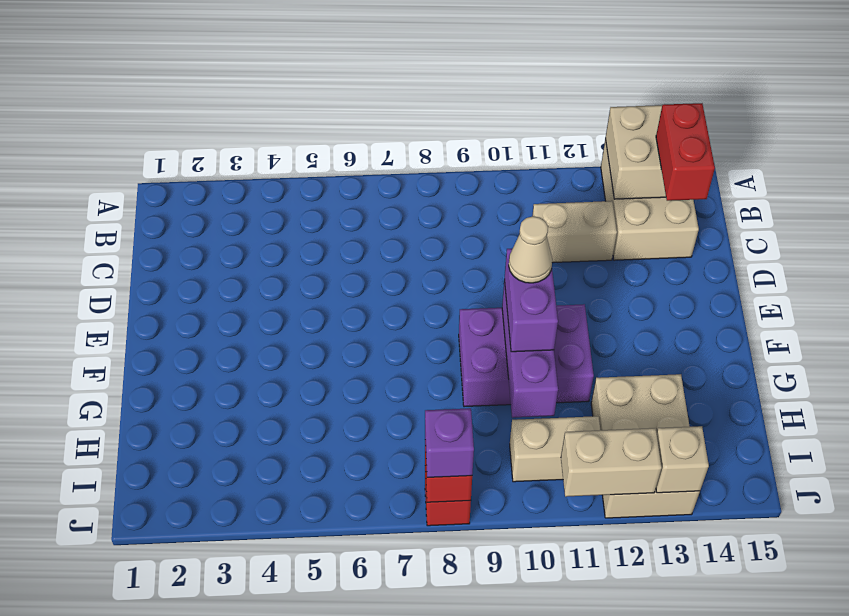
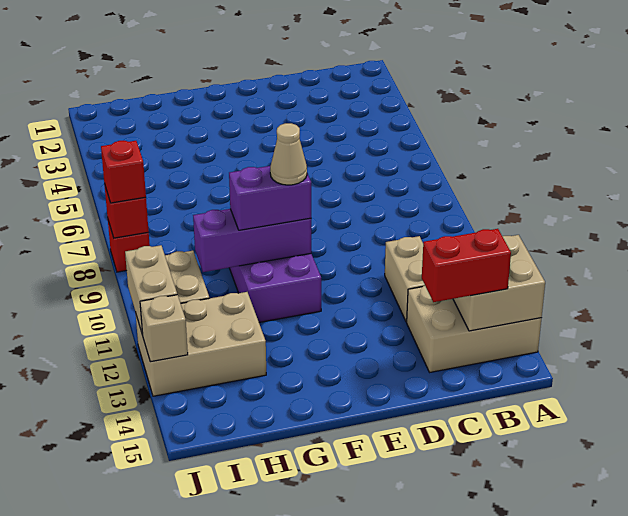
purple 1x1 brick [425,408,474,477] -> red 1x1 brick [101,141,146,203]

